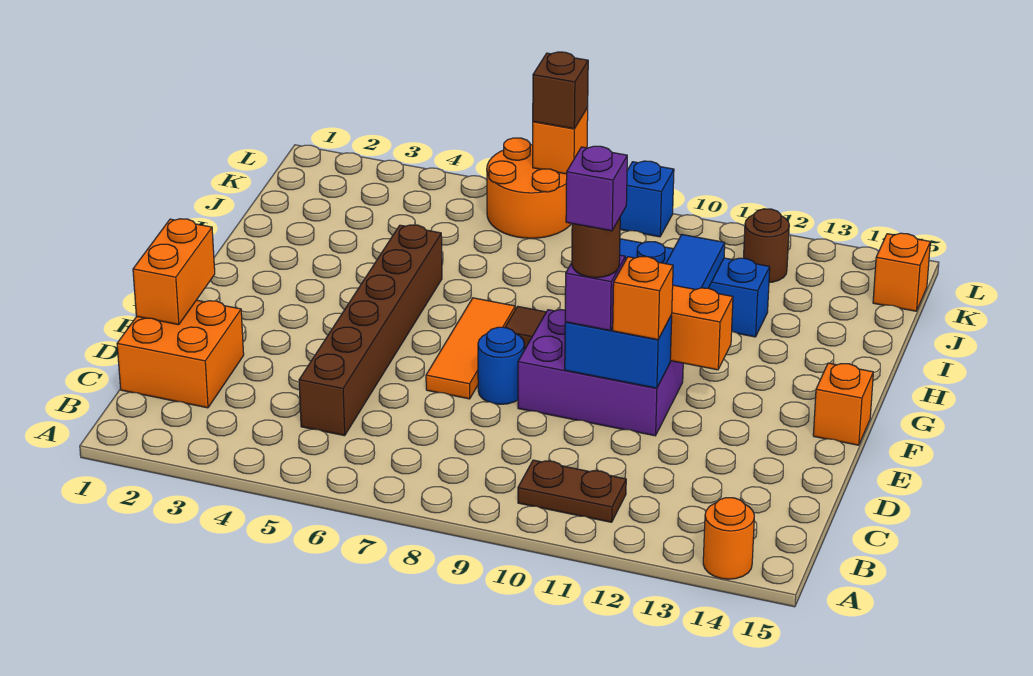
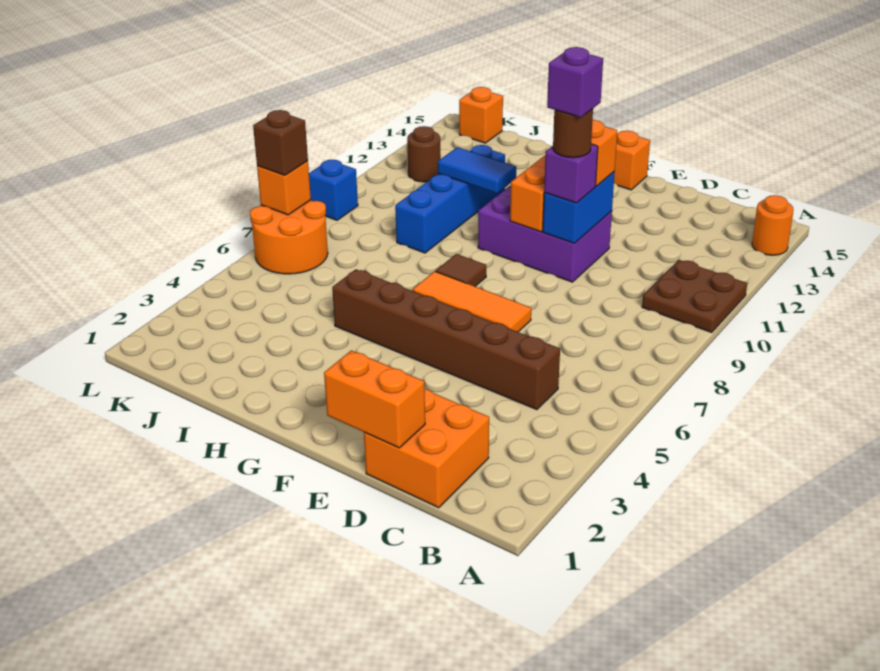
brown 1x2 plate [518,460,626,522] -> brown 2x2 plate [642,260,747,332]
blue 1x1 round brick [478,327,524,404] -> none
purple 2x3 brick [518,310,683,436] -> purple 2x3 brick turned to [478,185,612,282]

